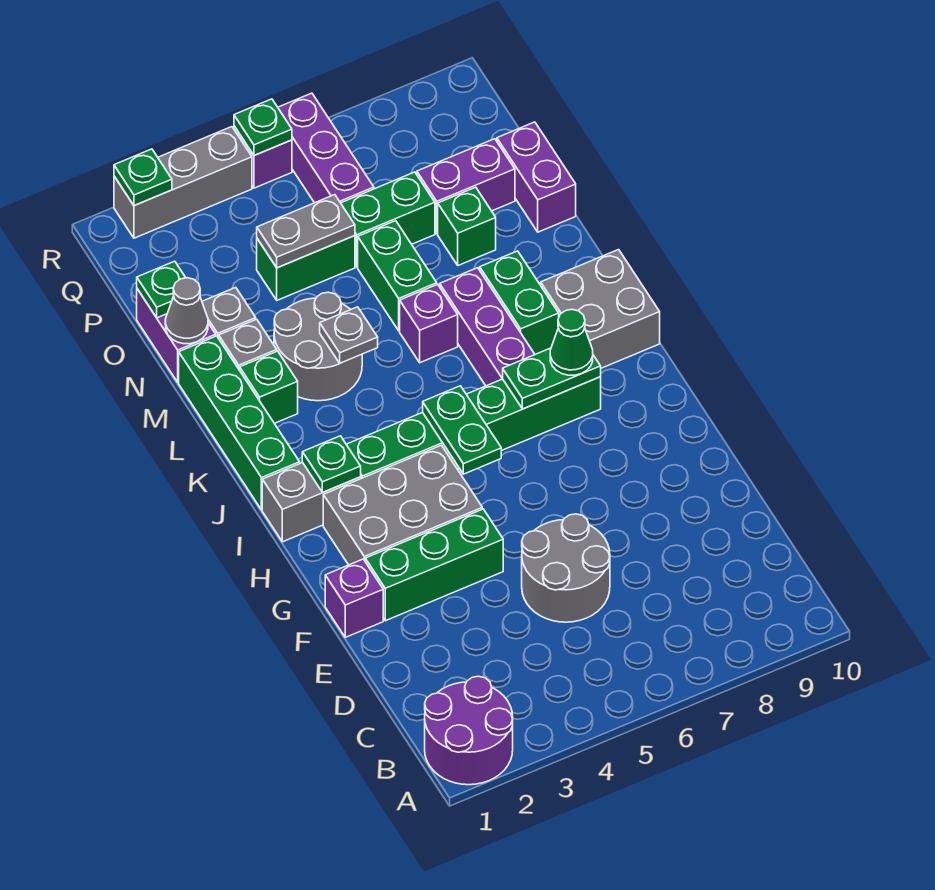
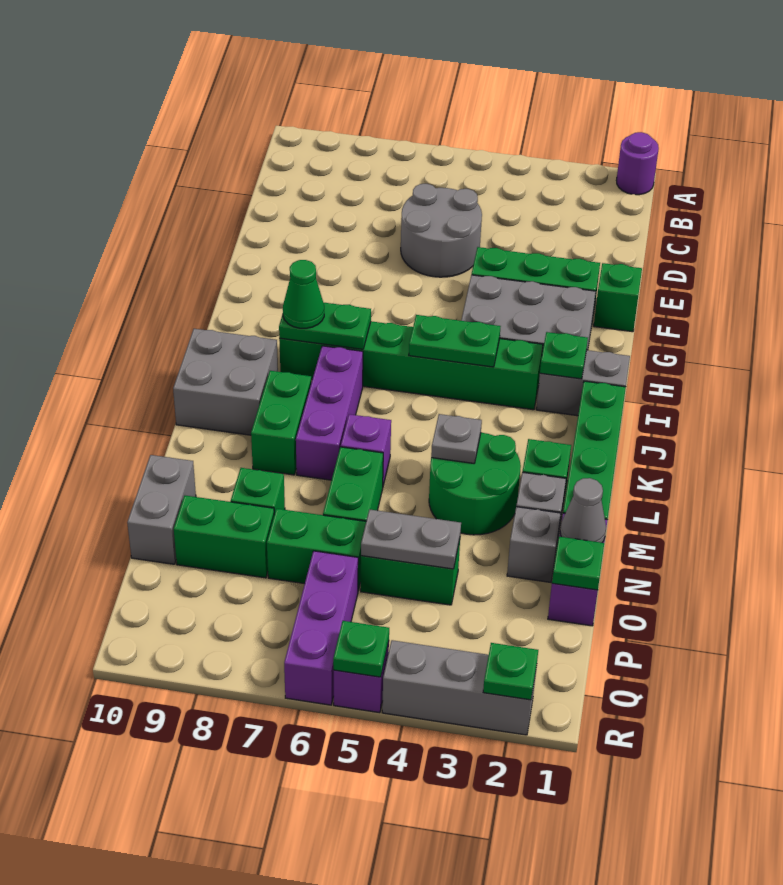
purple 2x2 round brick [425,676,513,785] -> purple 1x1 round brick [616,132,659,195]
purple 1x1 brick [325,559,383,637] -> green 1x1 brick [594,263,642,332]
green 1x2 plate [423,386,501,474] -> green 1x2 plate turned to [409,315,501,367]
grey 2x2 round brick [274,292,362,401] -> green 2x2 round brick [429,433,521,535]
purple 1x2 brick [497,122,576,232] -> grey 1x2 brick [127,455,196,564]
purple 1x2 brick [417,139,515,234] -> green 1x2 brick [174,496,274,578]

